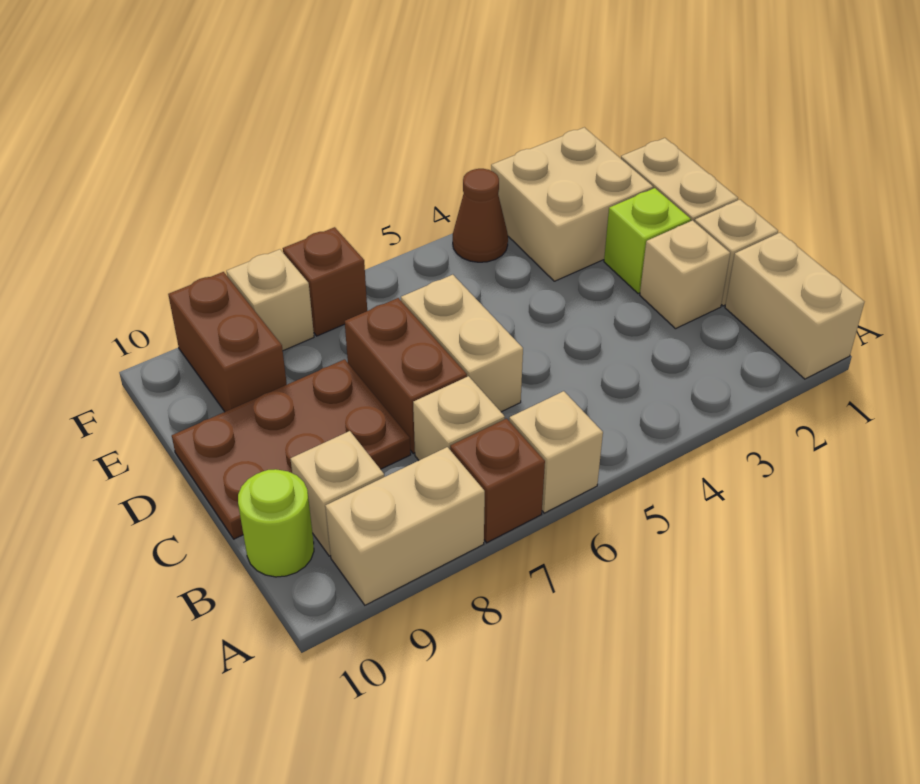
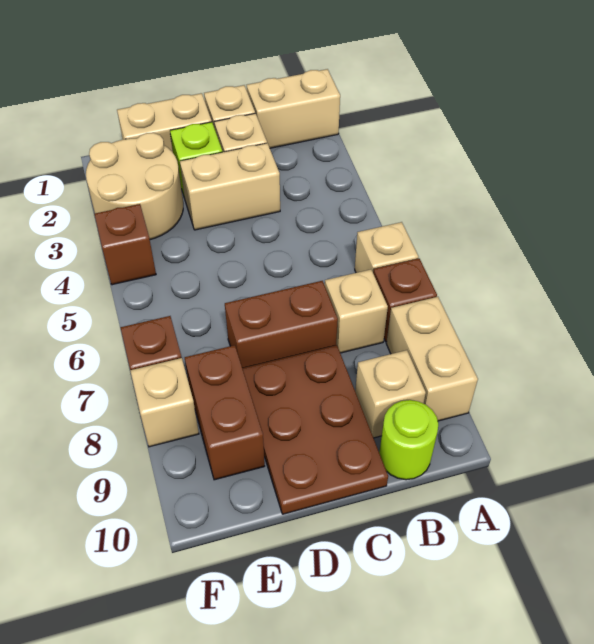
tan 1x2 brick [401,275,523,412] -> tan 1x2 brick moved to [180,143,280,230]
tan 2x2 brick [491,127,653,281] -> tan 2x2 round brick [86,133,183,240]
brown 1x2 brick [168,272,287,412] -> brown 1x2 brick turned to [185,345,265,480]
brown 1x1 cone [453,169,508,262] -> brown 1x1 brick [94,204,156,285]

